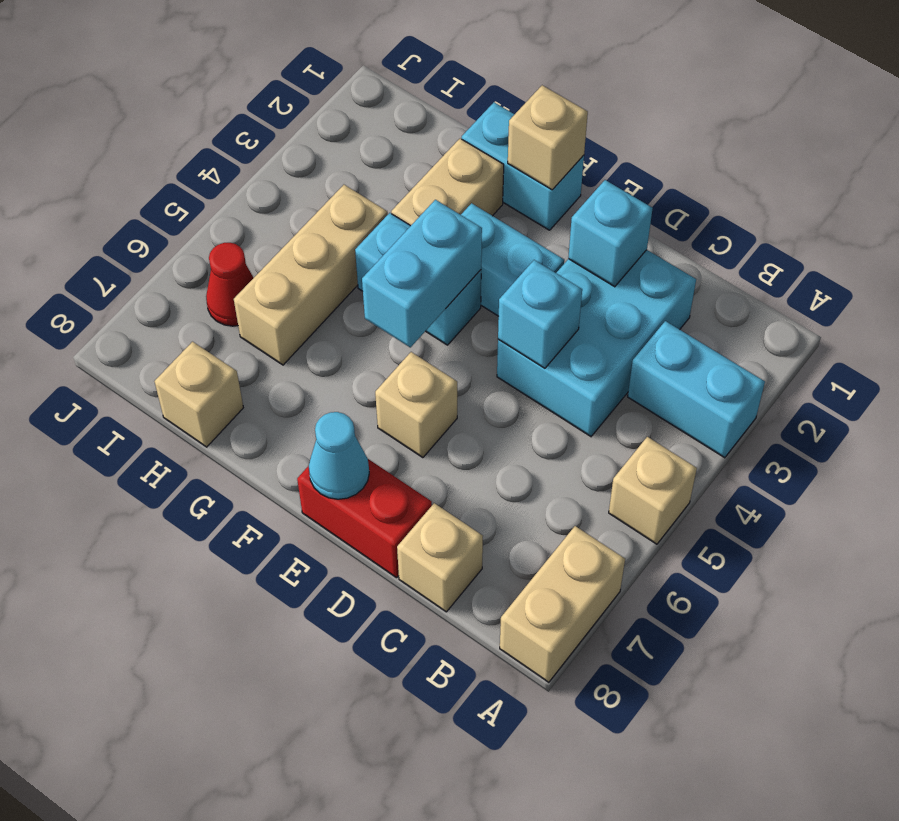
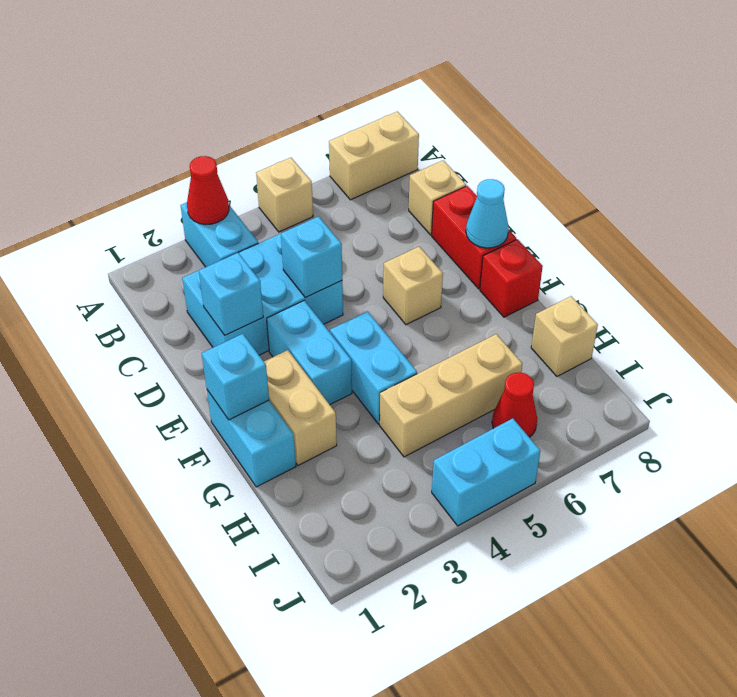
none -> red 1x1 cone [187,156,229,225]
tan 1x1 brick [508,85,588,190] -> cyan 1x1 brick [202,334,269,420]
cyan 1x2 brick [362,200,482,347] -> cyan 1x2 brick moved to [432,418,540,526]
none -> red 1x1 brick [480,239,543,317]
tan 1x2 brick [391,139,504,226] -> tan 1x2 brick turned to [264,350,337,465]

